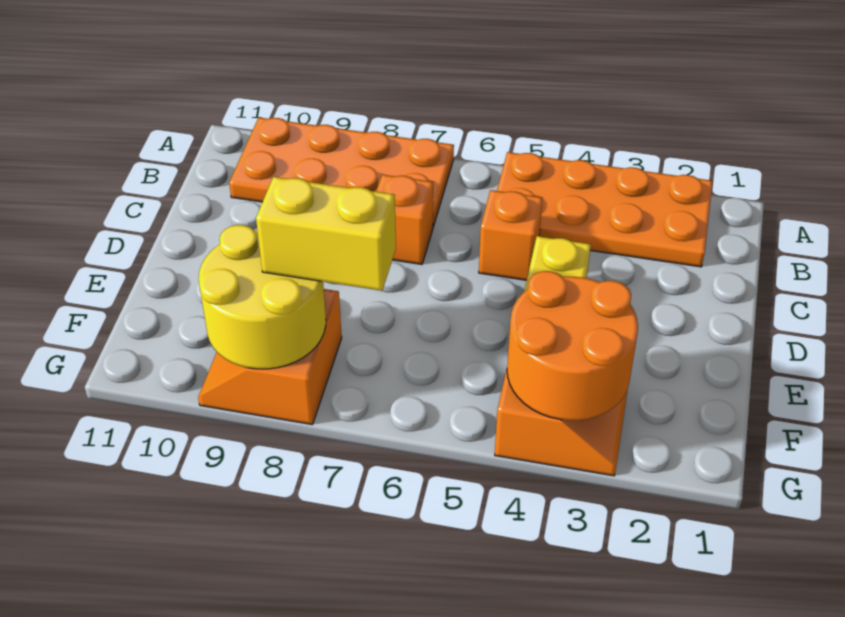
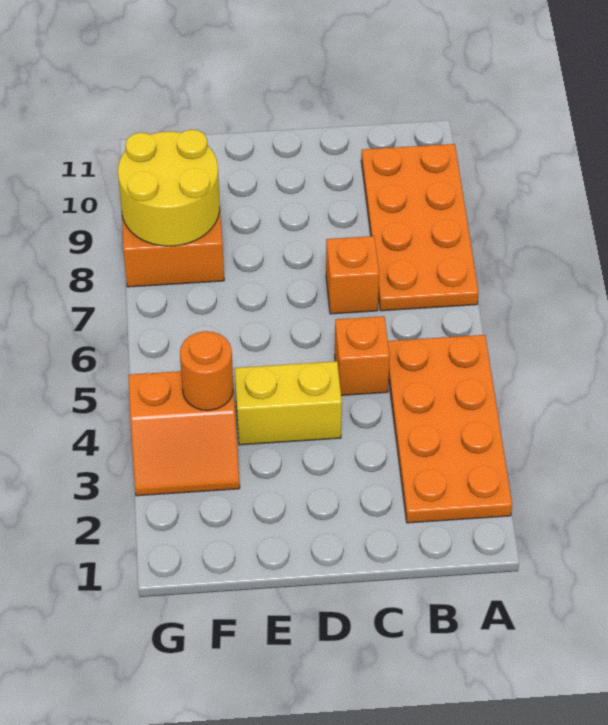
orange 2x2 round brick [507,271,638,420] -> orange 1x1 round brick [180,331,233,410]
yellow 1x2 brick [256,177,396,291] -> none

